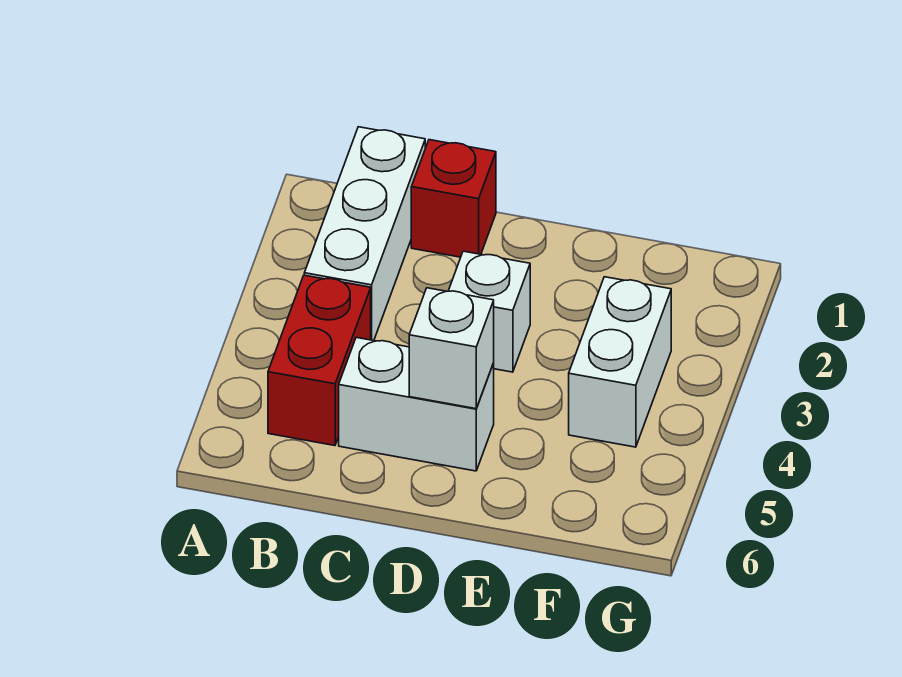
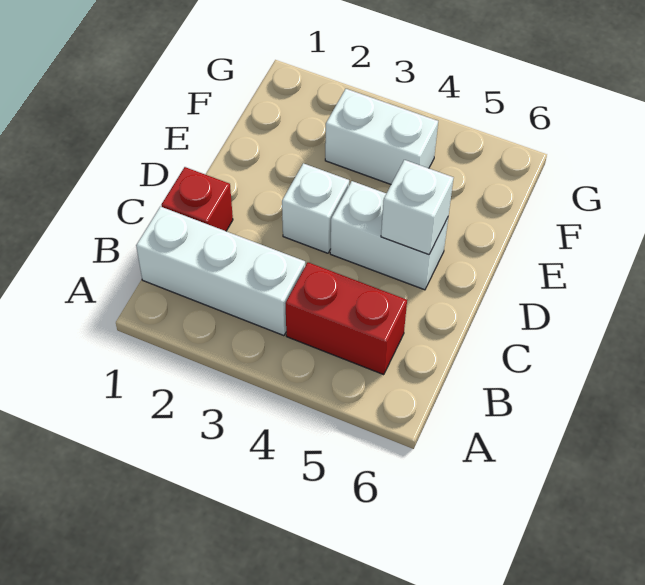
white 1x2 brick [339,337,494,471] -> white 1x2 brick turned to [330,181,448,290]

